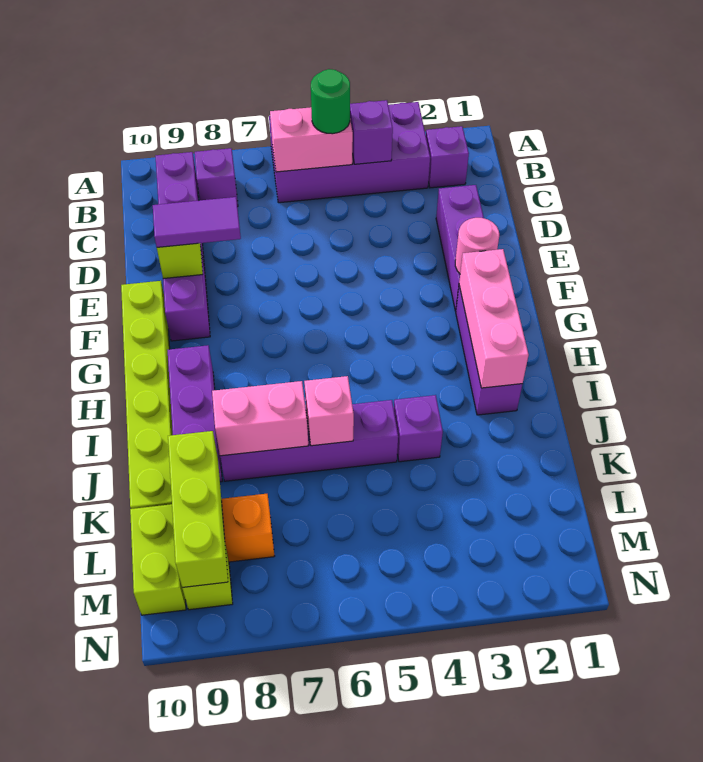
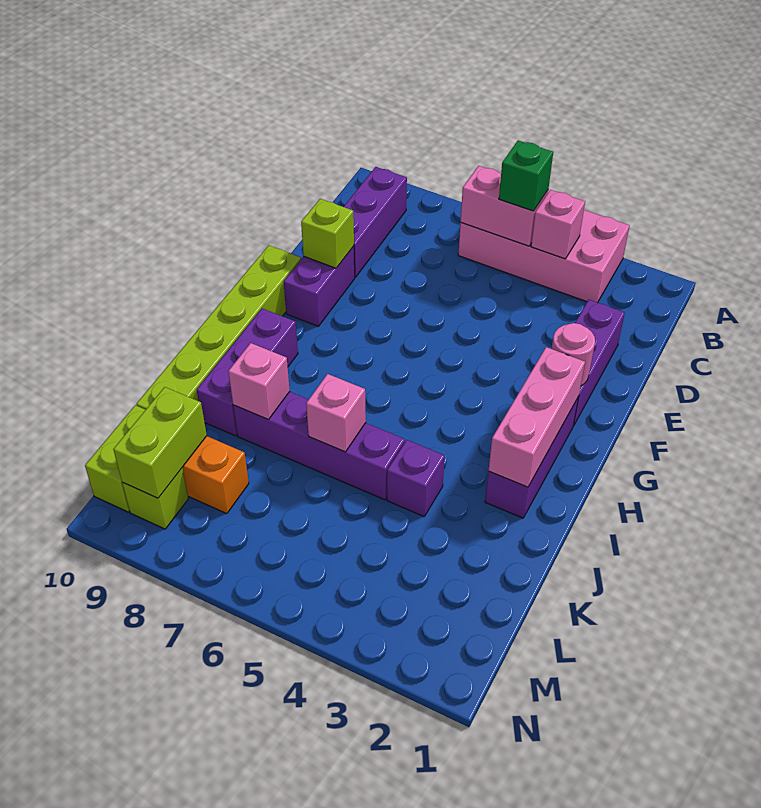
purple 2x4 brick [269,102,430,203] -> pink 2x4 brick [458,210,630,303]
purple 1x1 brick [426,126,469,188] -> none
purple 1x1 brick [350,100,393,164] -> pink 1x1 brick [531,190,585,259]
green 1x1 round brick [311,69,350,134] -> green 1x1 brick [499,140,553,211]
purple 1x1 brick [195,148,238,207] -> none
purple 1x2 tile [153,197,241,247] -> none
pink 1x2 brick [212,381,308,456] -> pink 1x1 brick [228,343,290,419]
lime 1x3 brick [168,431,228,588] -> lime 1x2 brick [113,387,207,498]

